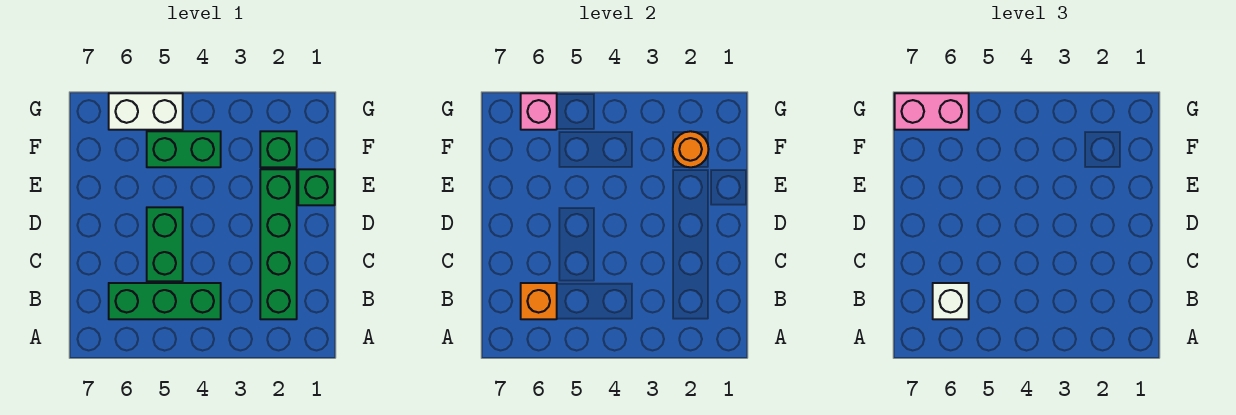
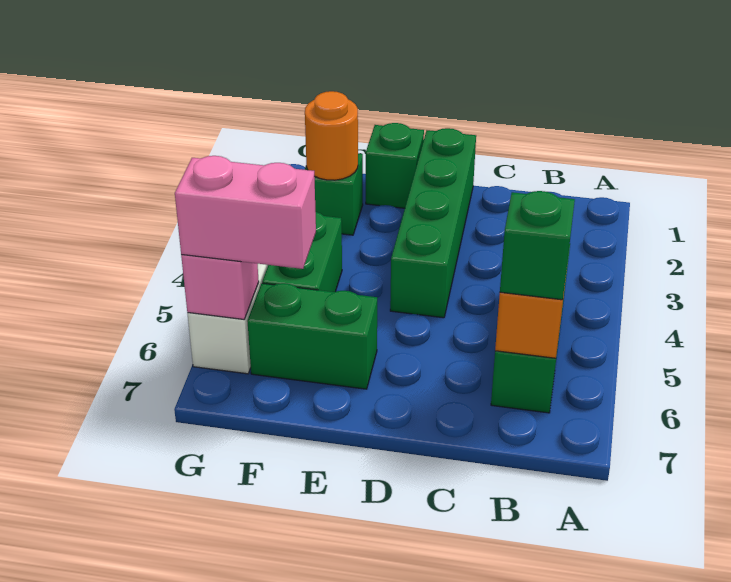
green 1x4 brick [260,169,297,319] -> green 1x4 brick turned to [390,128,476,318]
white 1x1 brick [933,283,969,319] -> green 1x1 brick [500,191,575,300]
green 1x2 brick [147,207,183,281] -> green 1x2 brick moved to [247,283,377,389]
pink 1x2 brick [895,93,969,130] -> pink 1x2 brick turned to [175,156,316,269]

